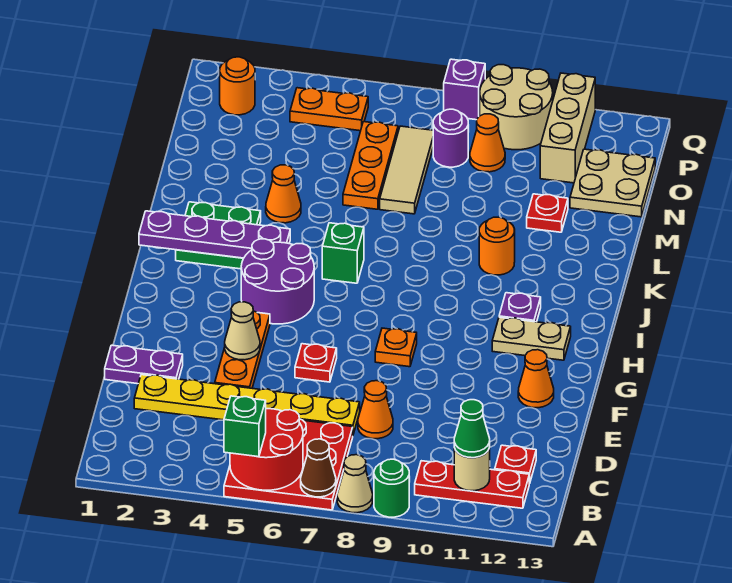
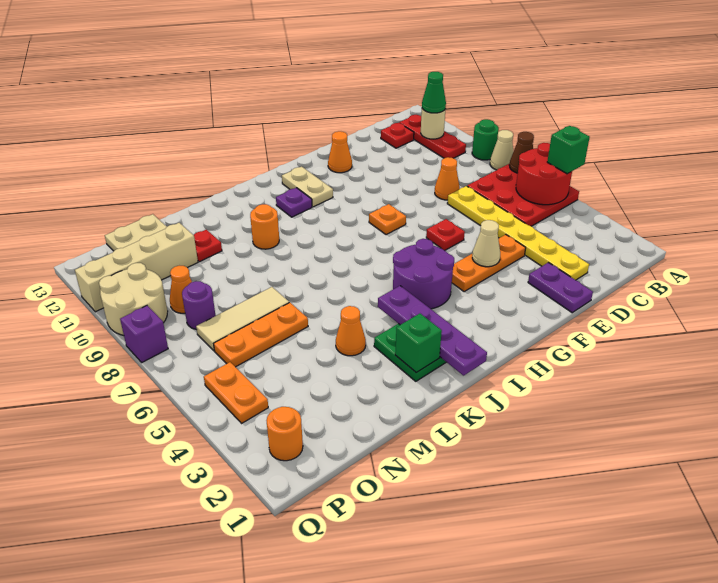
green 1x1 brick [322,223,364,283] -> green 1x1 brick moved to [395,314,442,373]
tan 1x3 brick [540,73,595,183] -> tan 1x4 brick [75,223,198,312]

